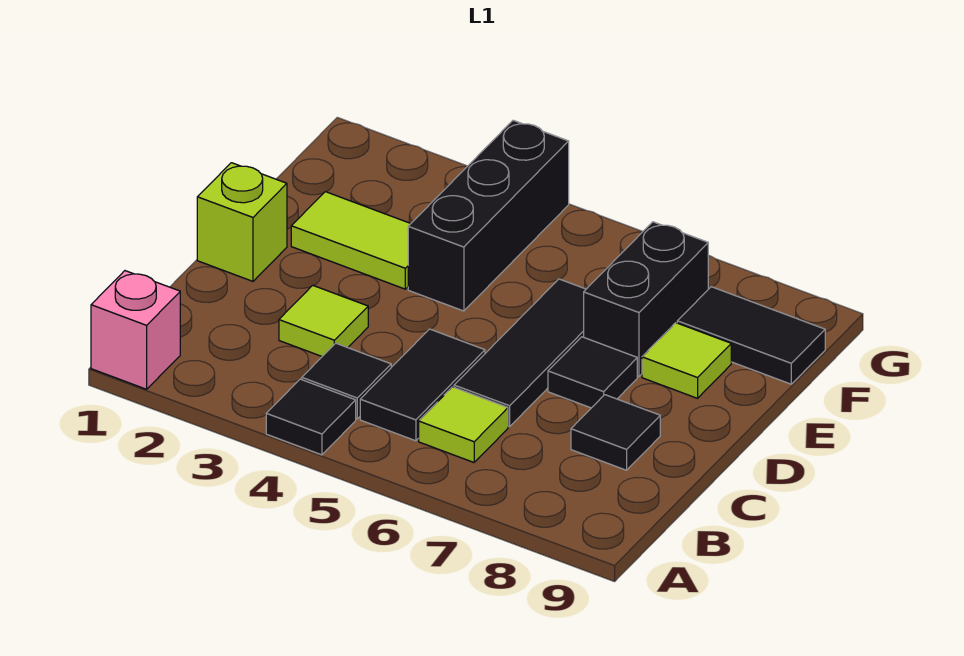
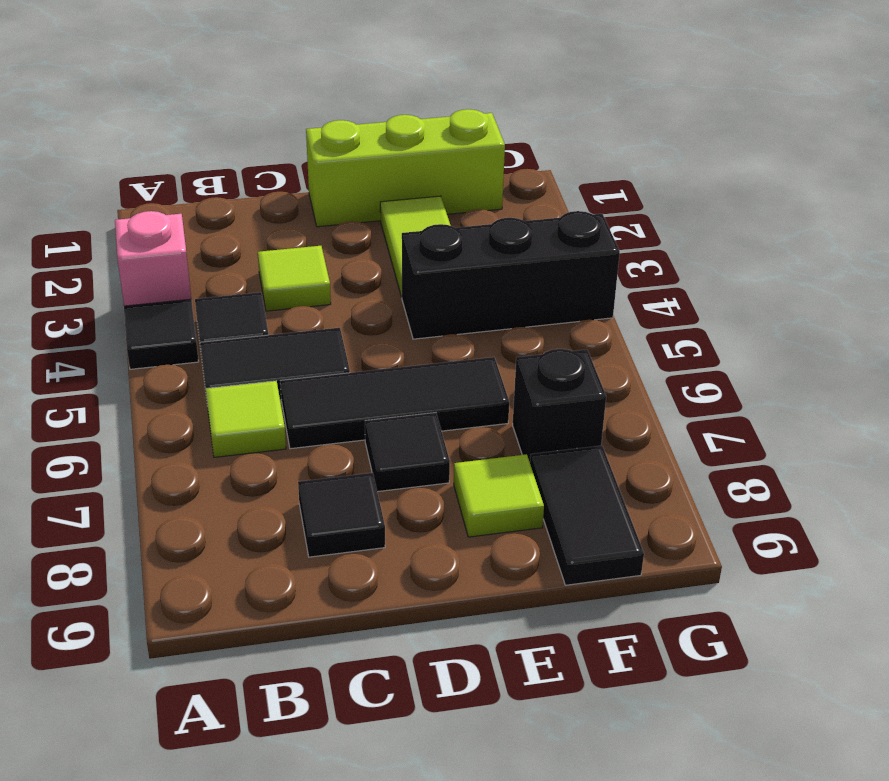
pink 1x1 brick [91,271,180,389] -> pink 1x1 brick moved to [115,211,191,306]
lime 1x1 brick [197,163,287,281] -> lime 1x3 brick [306,109,505,227]
black 1x2 brick [584,222,708,376] -> black 1x1 brick [513,349,606,462]

